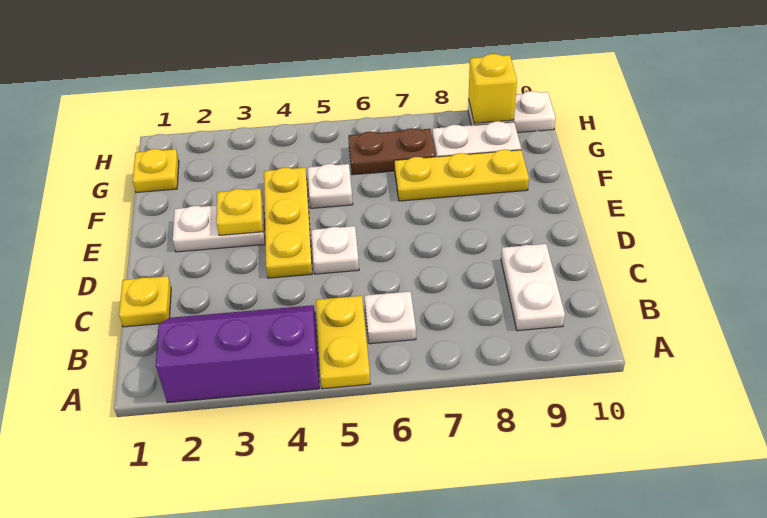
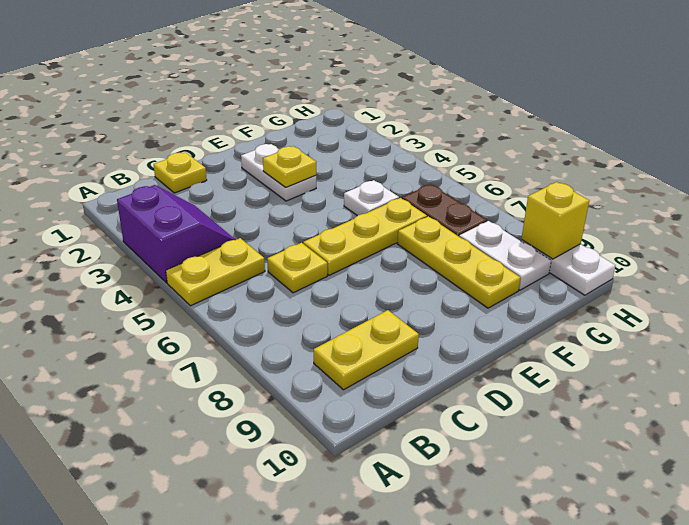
purple 2x3 slope [156,305,319,403] -> purple 2x2 slope [117,185,235,283]
white 1x1 plate [365,292,416,344] -> none
white 1x2 plate [501,244,565,331] -> yellow 1x2 plate [314,310,419,390]
yellow 1x3 plate [264,168,312,278] -> yellow 1x3 plate moved to [303,198,427,275]
white 1x1 plate [311,226,359,274] -> none
yellow 1x1 plate [133,149,179,193] -> yellow 1x1 plate moved to [267,243,327,293]

